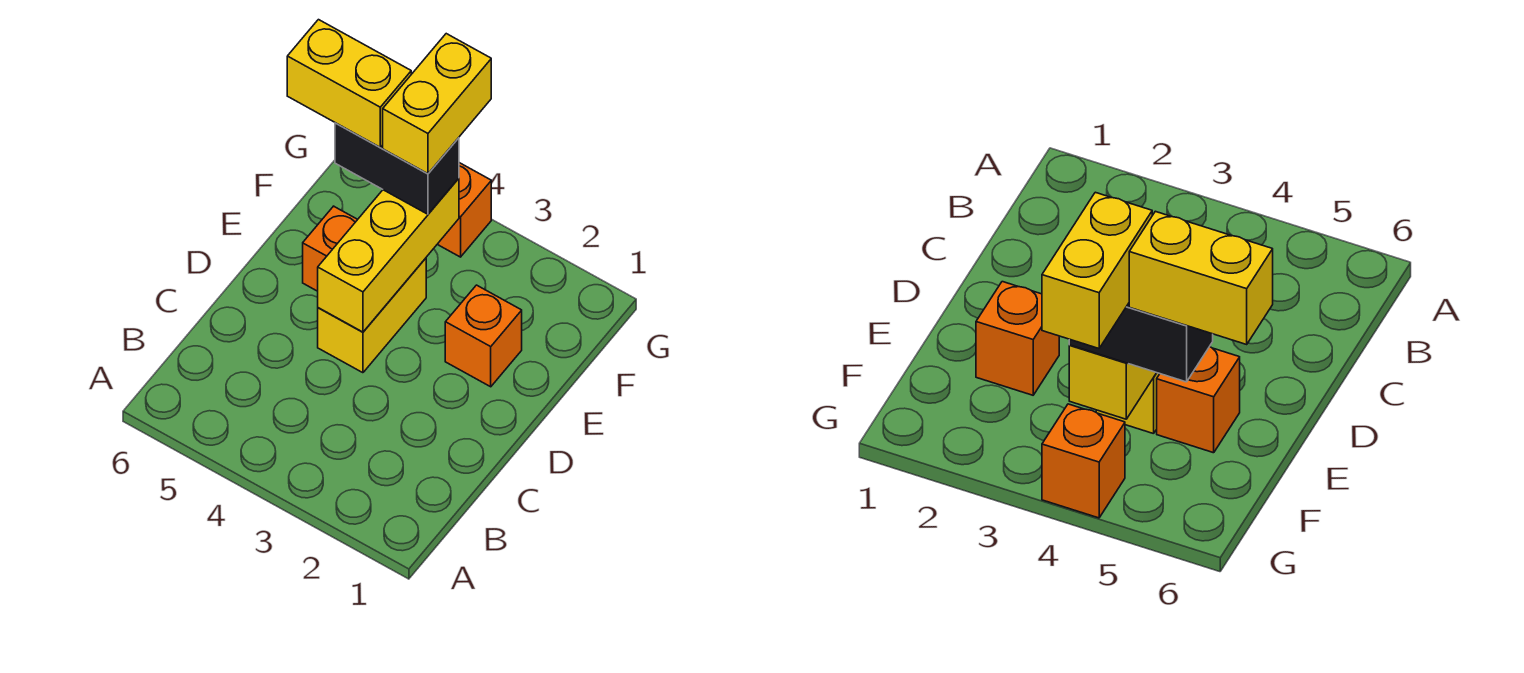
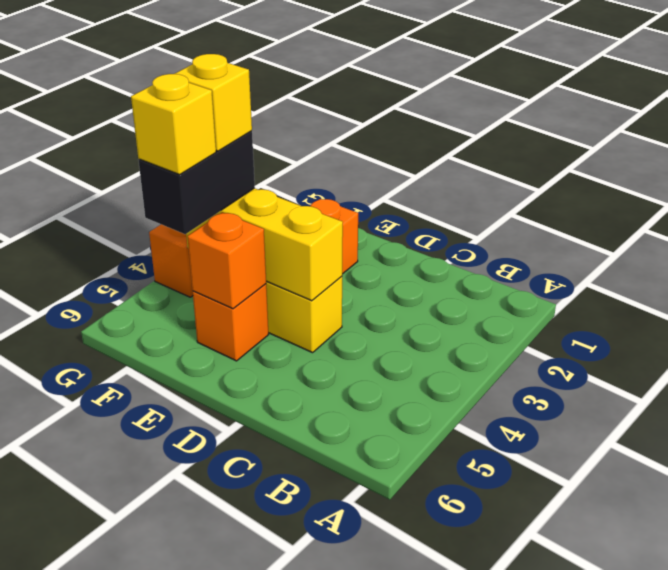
none -> orange 1x1 brick [187,212,266,309]
yellow 1x2 brick [383,34,491,174] -> yellow 1x1 brick [175,54,252,151]
yellow 1x2 brick [287,20,411,147] -> yellow 1x1 brick [131,74,216,175]

